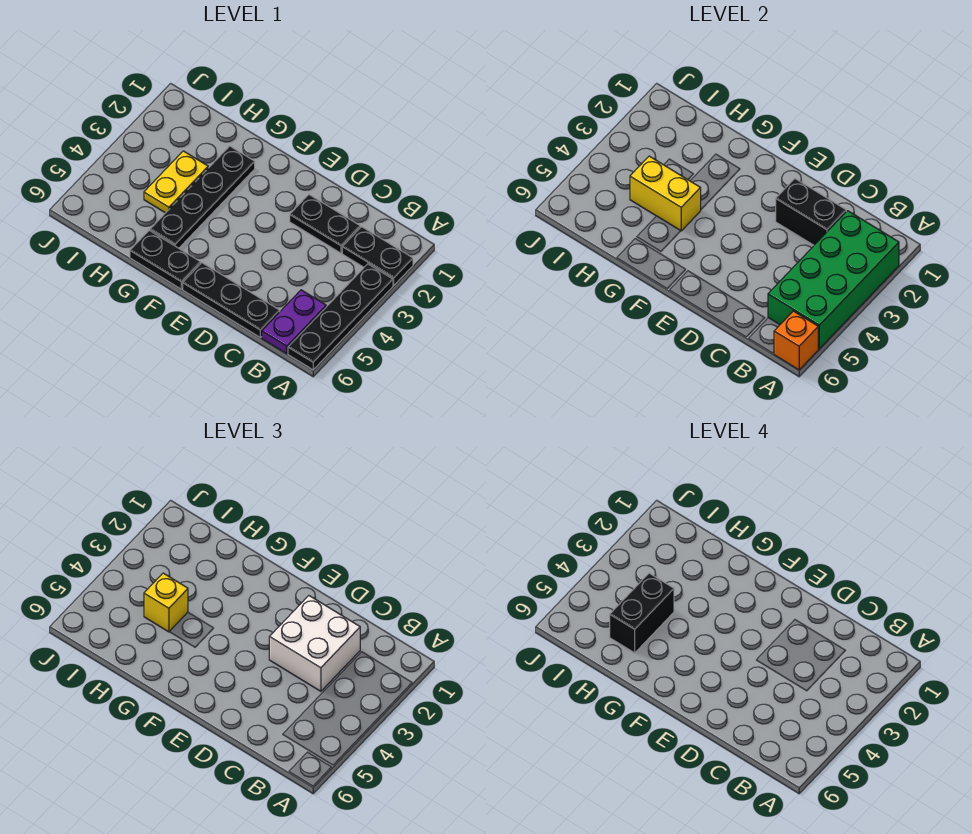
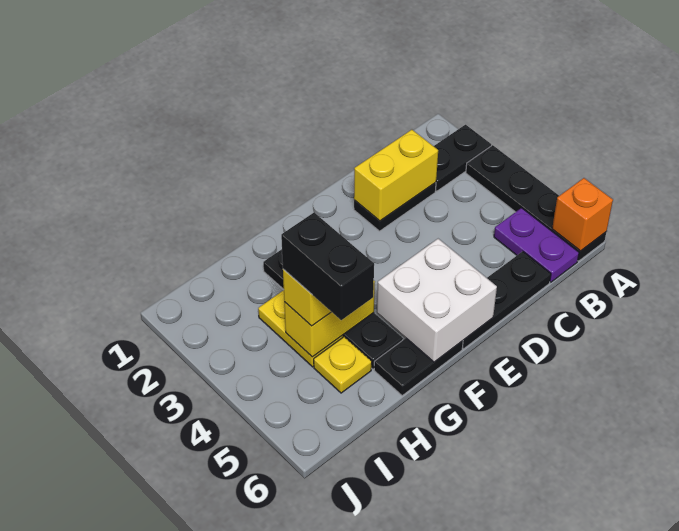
green 2x4 brick [768,211,899,349] -> none
black 1x2 brick [776,179,846,245] -> yellow 1x2 brick [354,130,438,221]
white 2x2 brick [269,596,360,691] -> white 2x2 brick moved to [377,239,497,362]
none -> yellow 1x1 plate [314,337,372,393]

